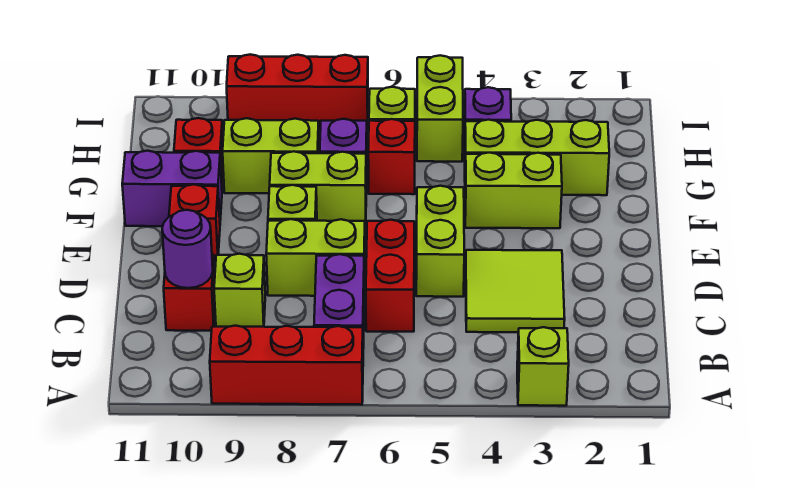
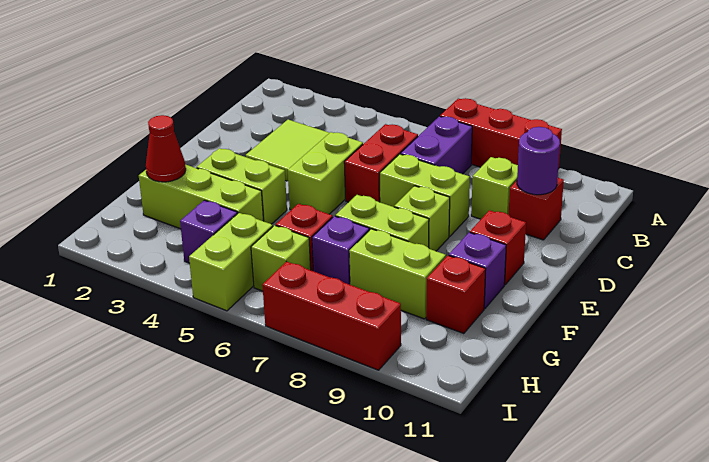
lime 1x1 brick [517,327,569,406] -> none
purple 1x2 brick [122,151,222,226] -> purple 1x1 brick [449,232,506,309]
none -> red 1x1 cone [146,115,186,182]

